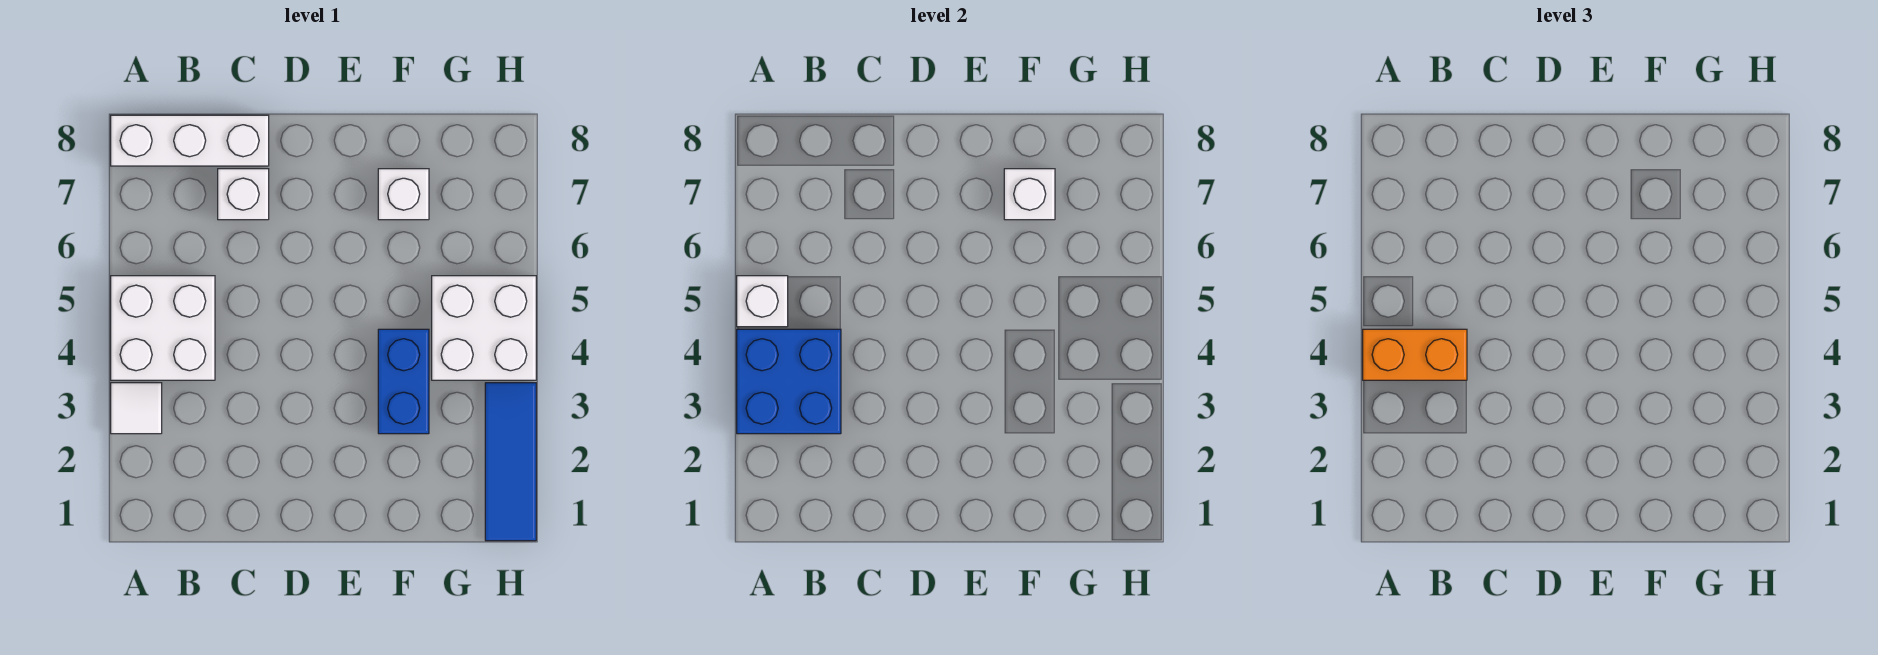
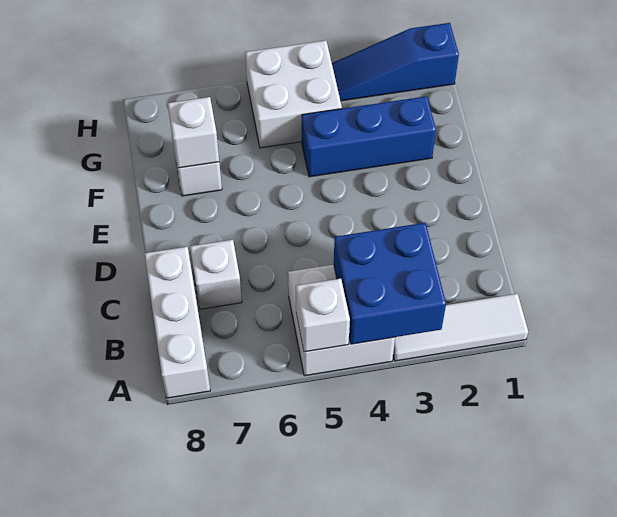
white 1x1 tile [111,383,162,434] -> white 1x3 tile [393,294,528,361]
orange 1x2 brick [1363,329,1467,380] -> none
blue 1x2 brick [378,329,429,434] -> blue 1x3 brick [302,96,436,177]
blue 1x3 tile [485,383,536,541] -> blue 1x3 slope [332,23,459,101]

